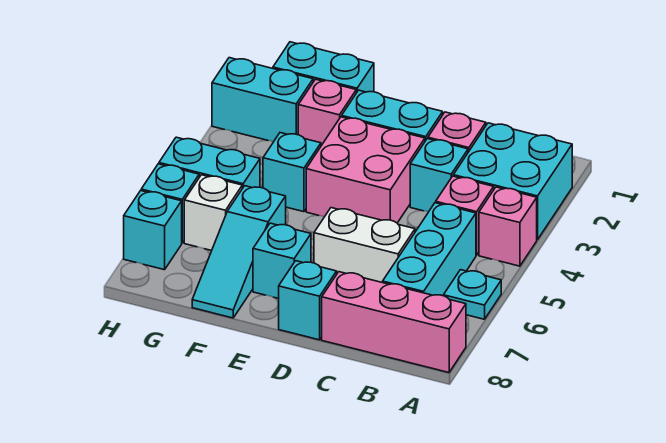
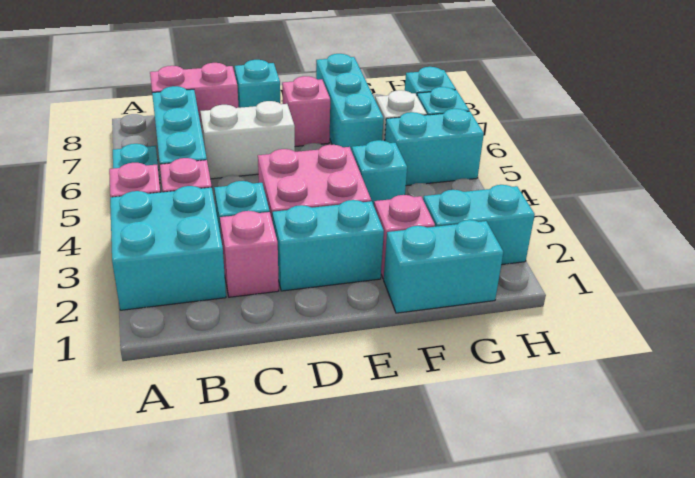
pink 1x3 brick [322,272,466,373] -> pink 1x2 brick [150,63,239,129]
cyan 1x1 brick [253,223,311,299] -> pink 1x1 brick [282,76,330,147]
cyan 1x3 slope [192,186,286,318] -> cyan 1x3 brick [316,54,384,151]

